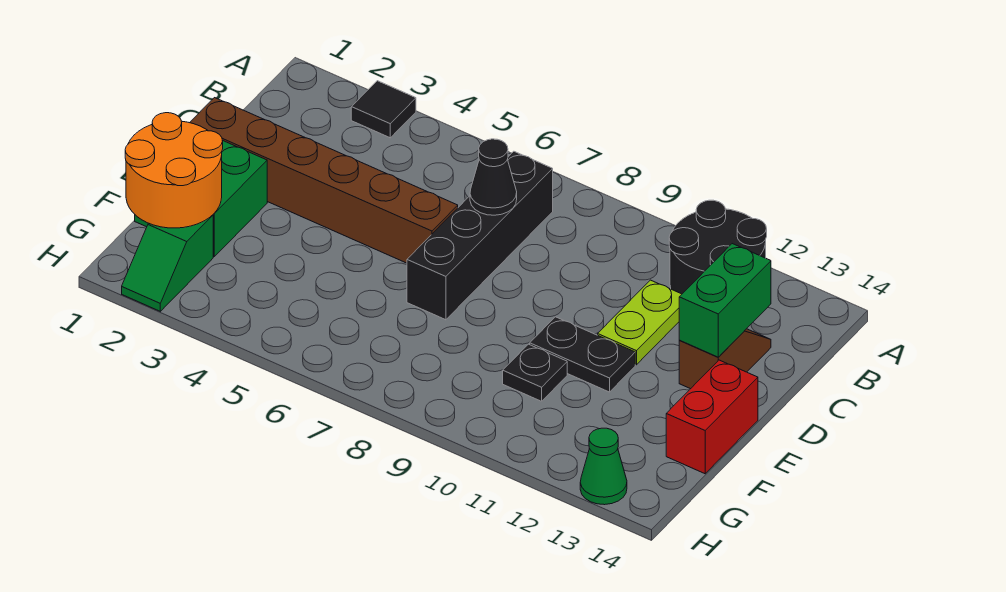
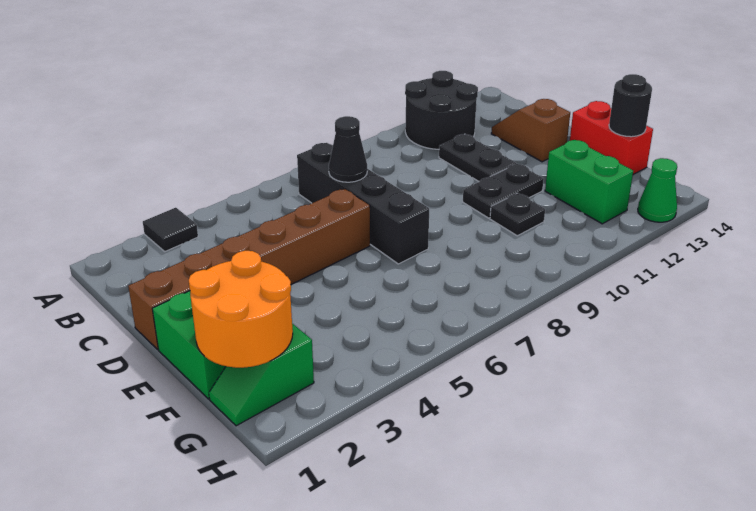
lime 1x2 plate [598,280,682,365] -> black 1x2 plate [439,134,516,181]
green 1x2 brick [679,244,771,357] -> green 1x2 brick moved to [545,140,633,224]
none -> black 1x1 round brick [609,74,652,137]
green 1x2 slope [122,215,213,311] -> green 1x2 slope turned to [209,324,314,426]

